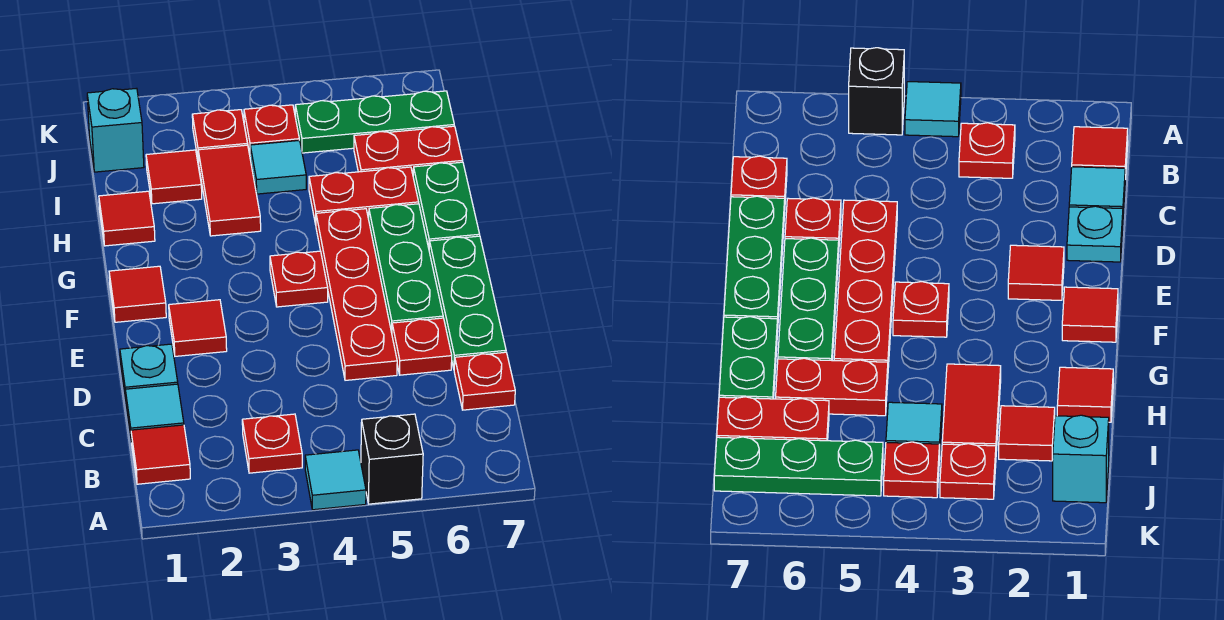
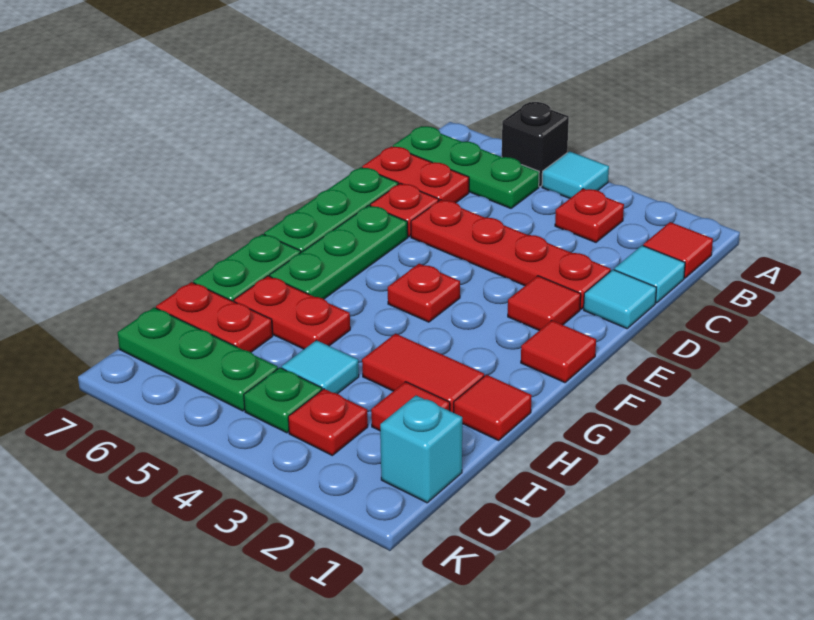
none -> green 1x3 plate [393,126,539,208]
red 1x1 plate [454,352,515,410] -> red 1x2 plate [362,146,469,203]
cyan 1x1 plate [120,344,178,399] -> cyan 1x1 tile [584,270,657,329]
red 1x4 plate [316,209,397,380] -> red 1x4 plate turned to [411,200,611,309]
red 1x2 tile [198,145,261,236] -> red 1x2 tile turned to [362,334,484,413]
red 1x1 plate [244,105,299,154] -> green 1x1 plate [244,368,322,433]

